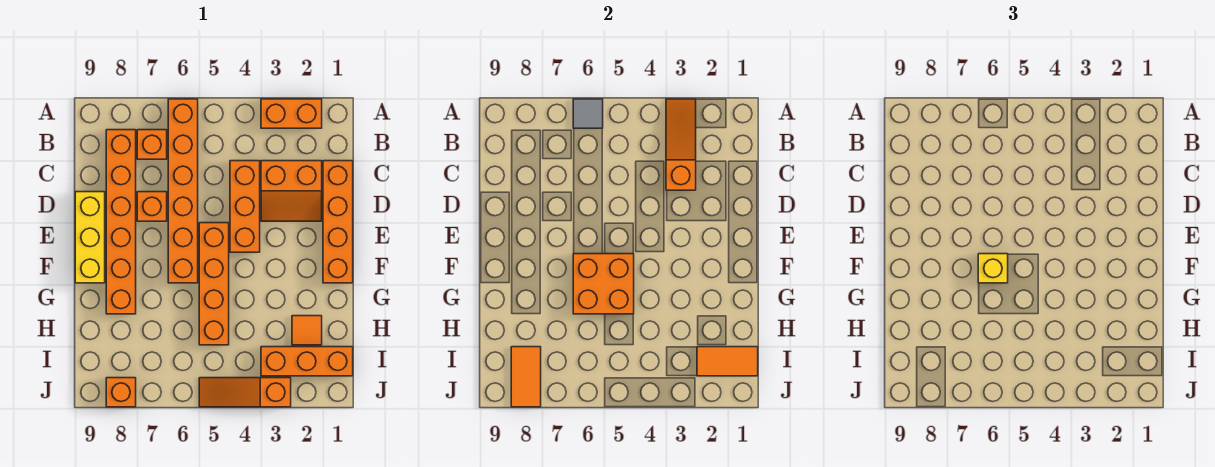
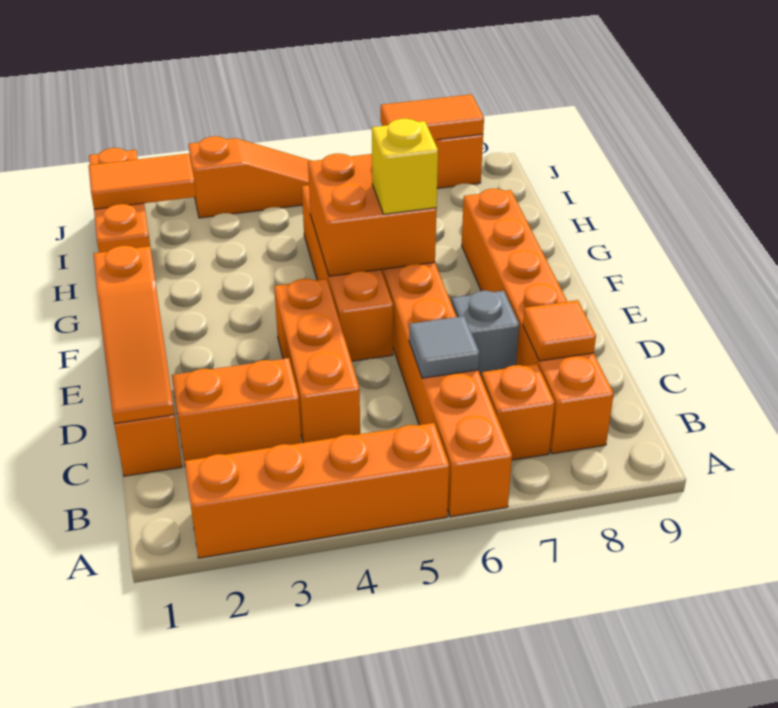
orange 1x2 brick [261,99,322,128] -> orange 1x4 brick [184,423,449,558]
orange 1x3 slope [666,99,696,190] -> orange 1x3 slope moved to [94,246,174,424]
grey 1x1 tile [573,99,603,128] -> grey 1x1 tile moved to [409,316,479,378]
orange 1x1 brick [137,192,167,221] -> grey 1x1 brick [451,291,519,378]
yellow 1x3 brick [75,192,105,283] -> none
orange 1x1 tile [292,316,322,345] -> orange 1x1 tile moved to [523,300,596,361]
orange 1x3 brick [261,347,353,376] -> orange 1x3 brick turned to [89,148,150,253]
orange 1x2 tile [511,347,541,407] -> orange 1x2 tile turned to [381,94,484,140]

